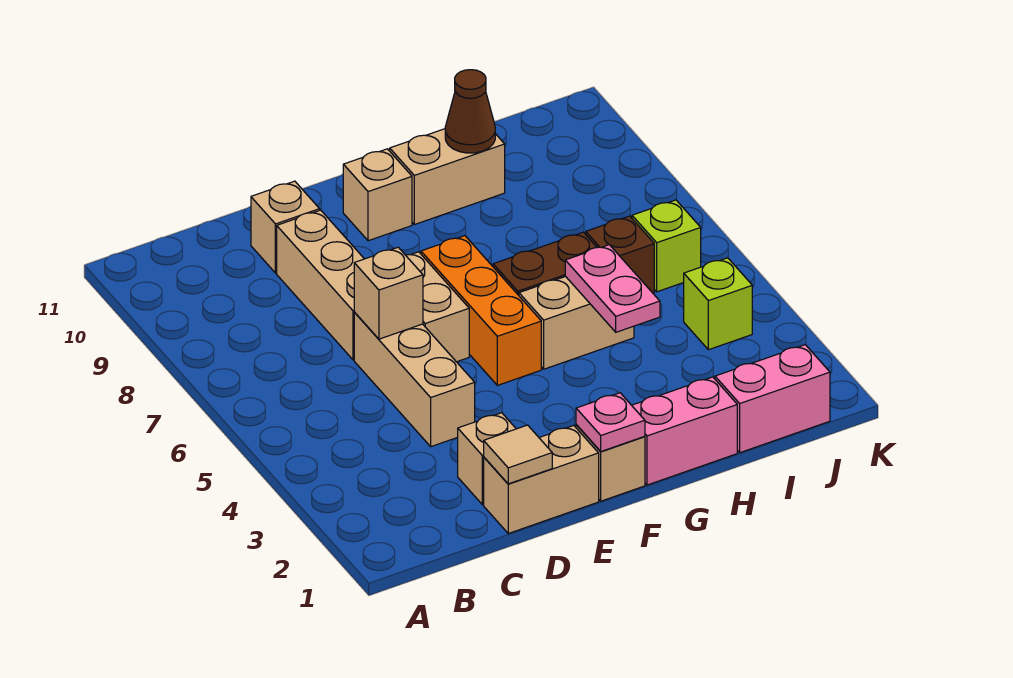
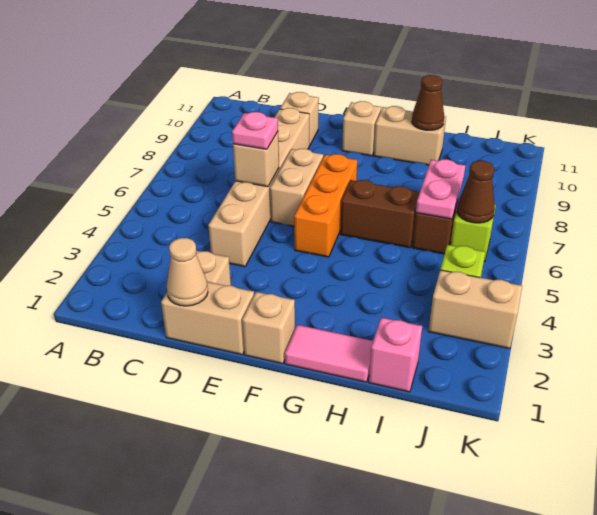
tan 1x1 tile [484,425,552,484] -> tan 1x1 cone [167,238,208,306]
pink 1x1 plate [576,393,645,451] -> pink 1x1 plate moved to [232,112,278,149]
pink 1x2 brick [632,377,737,485] -> pink 1x2 tile [285,325,373,382]
tan 1x2 brick [519,276,634,369] -> tan 1x2 brick moved to [428,270,522,349]
pink 1x2 plate [565,245,660,332] -> pink 1x2 plate moved to [416,159,465,219]
pink 1x2 brick [715,345,830,453] -> pink 1x1 brick [369,318,422,392]
none -> brown 1x1 cone [457,161,495,223]

